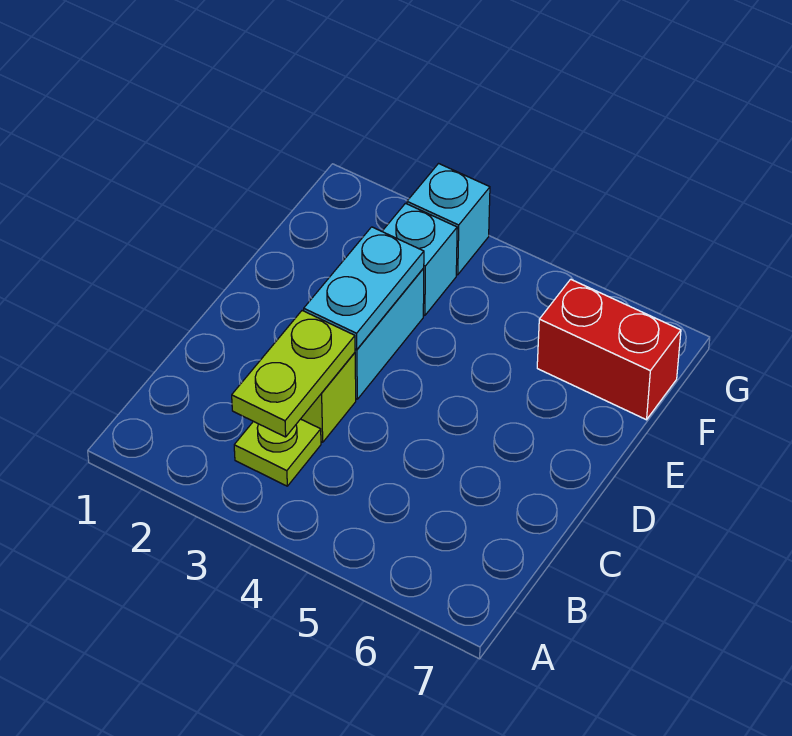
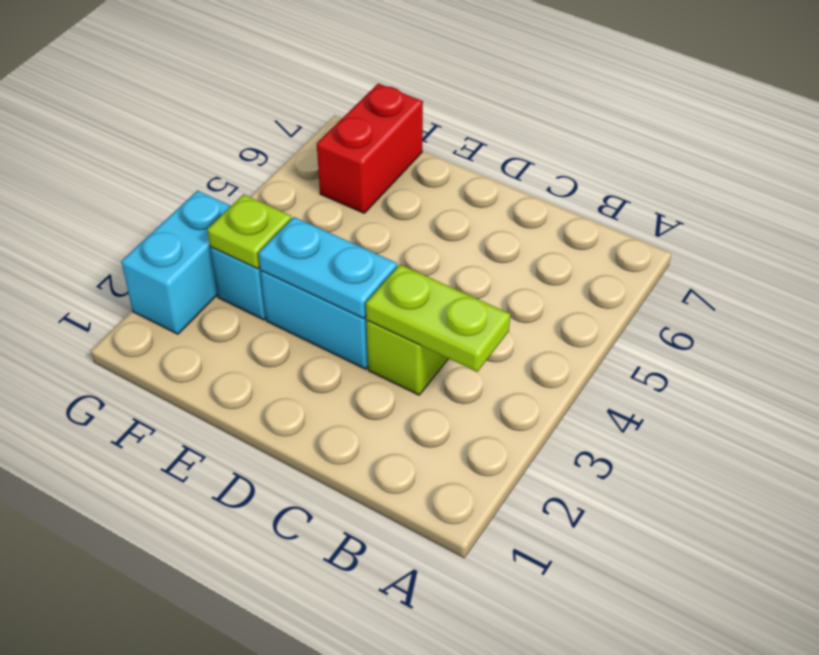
lime 1x1 plate [234,419,321,486] -> lime 1x1 plate moved to [207,194,292,269]
cyan 1x1 brick [407,164,490,275] -> cyan 1x2 brick [121,191,231,334]

